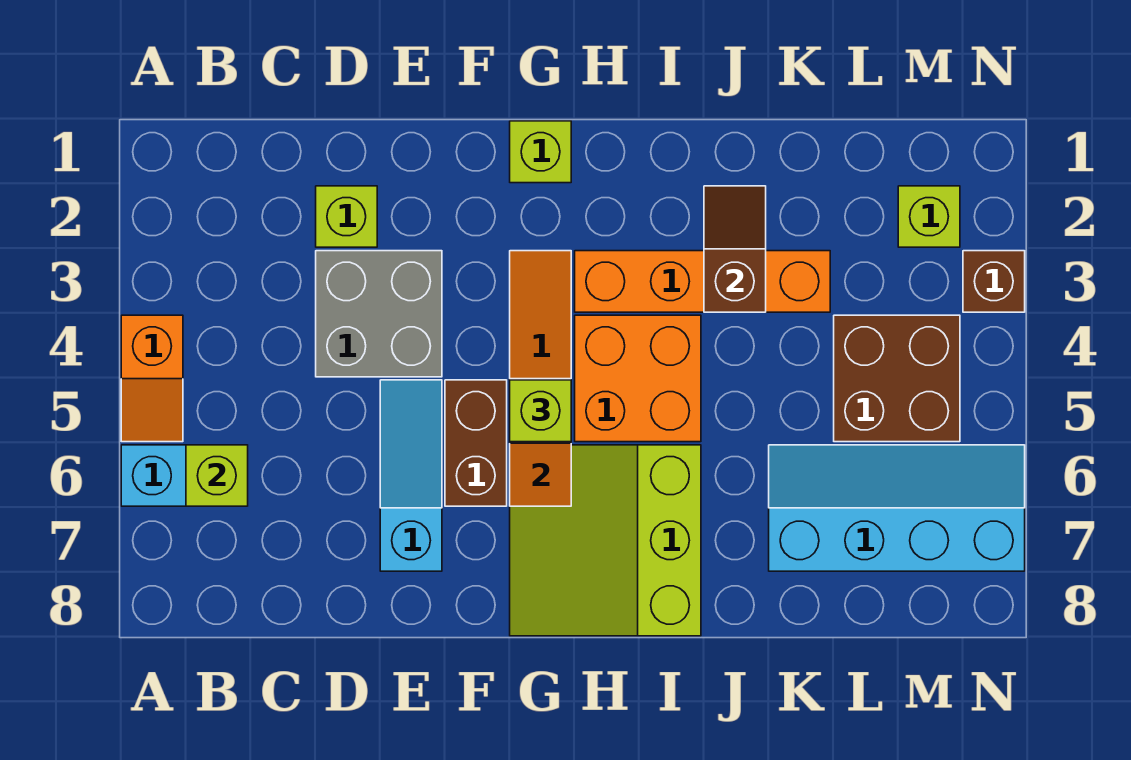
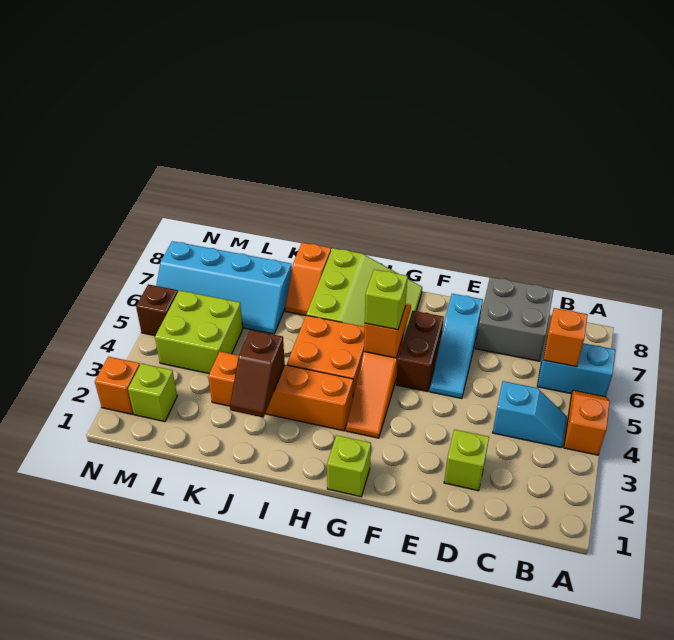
none -> cyan 1x2 slope [493,381,567,448]
lime 1x1 brick [186,445,248,506] -> orange 1x1 brick [543,308,588,367]
grey 2x2 brick [316,251,442,377] -> grey 2x2 brick moved to [475,277,554,361]
none -> orange 1x2 slope [285,243,331,316]
brown 2x2 brick [834,315,960,442] -> lime 2x2 brick [155,291,243,374]
none -> orange 1x1 brick [95,357,140,414]
brown 1x1 brick [963,251,1025,312] -> brown 1x1 brick moved to [136,284,178,336]

